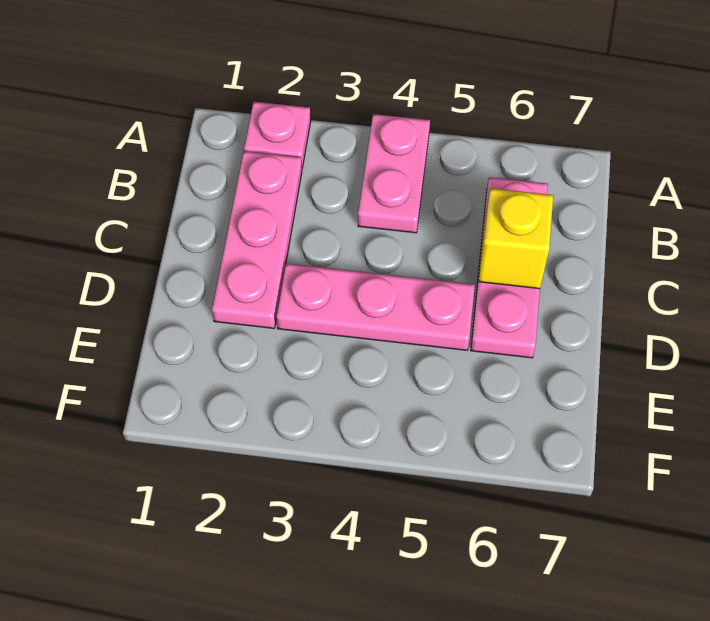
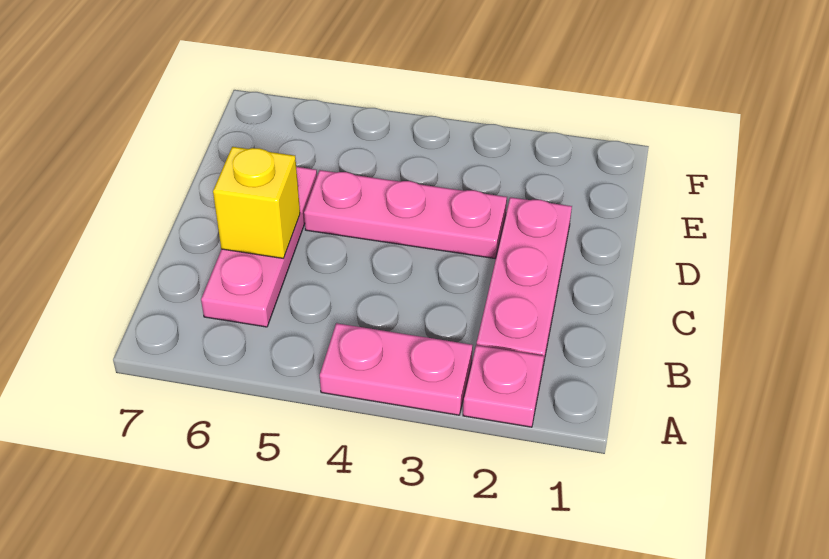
pink 1x2 plate [358,114,430,233] -> pink 1x2 plate turned to [320,323,473,415]

